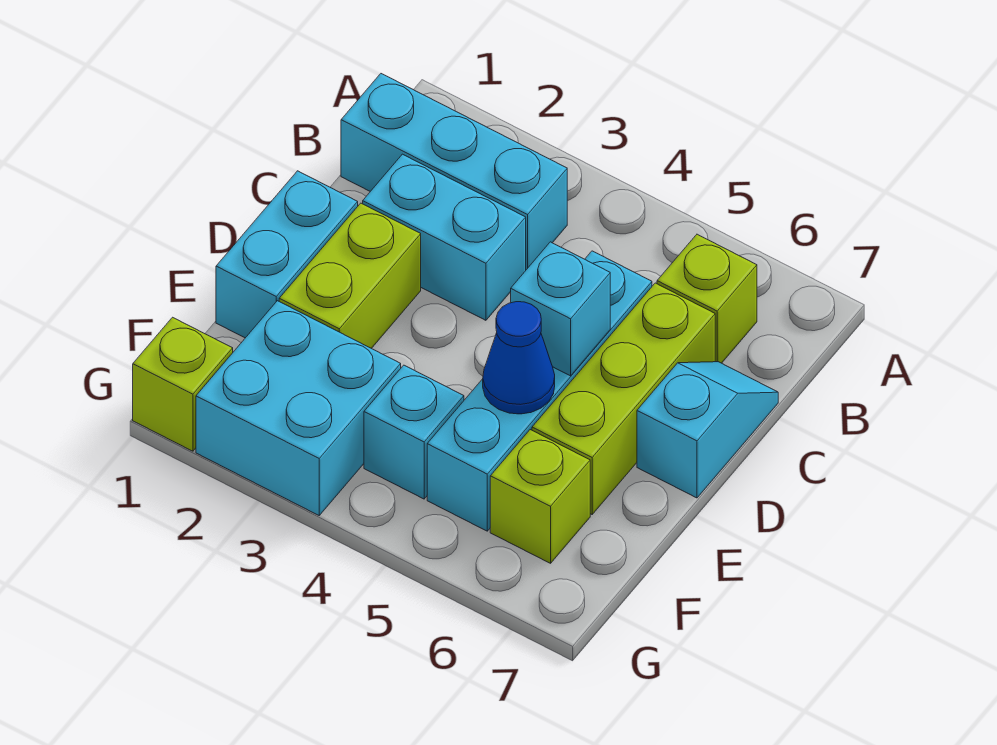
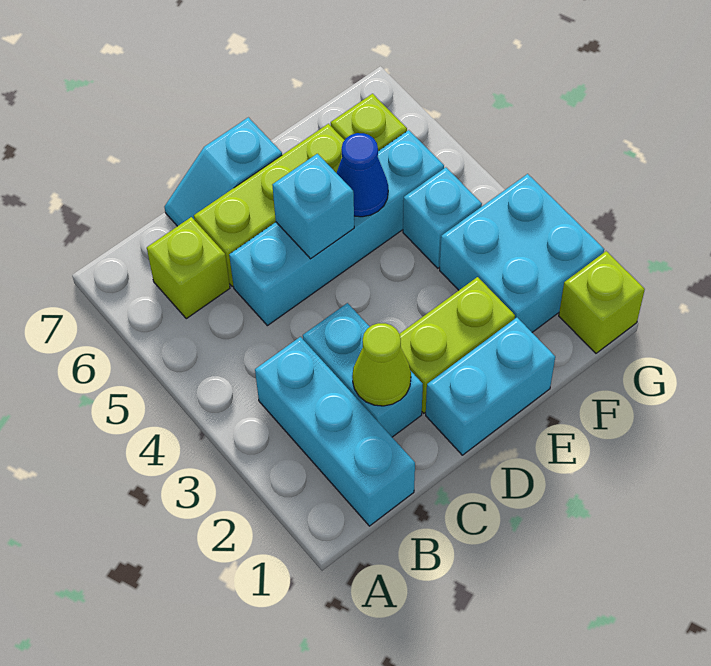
none -> lime 1x1 cone [352,323,411,406]

